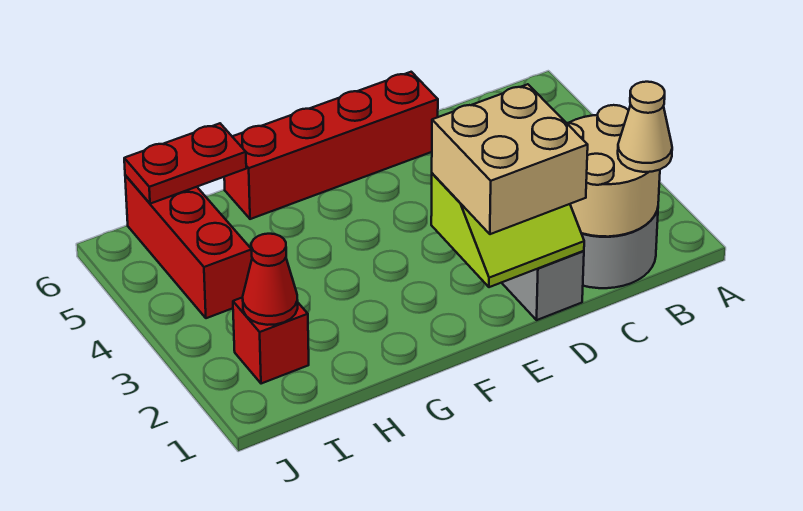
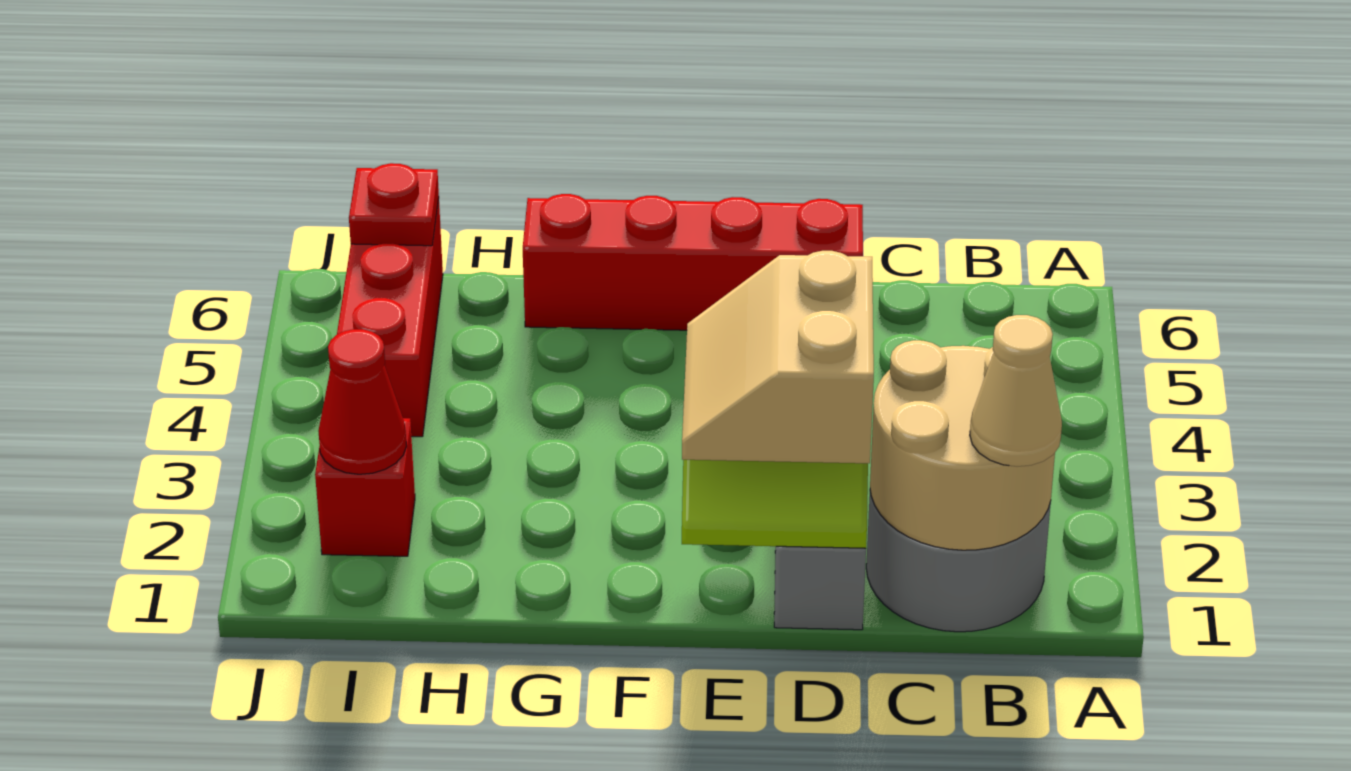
tan 2x2 brick [432,84,588,234] -> tan 2x2 slope [682,251,874,463]
red 1x2 plate [124,123,246,204] -> red 1x1 plate [349,163,439,246]

